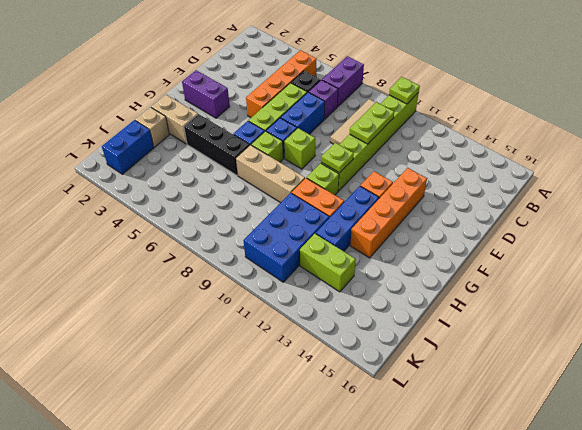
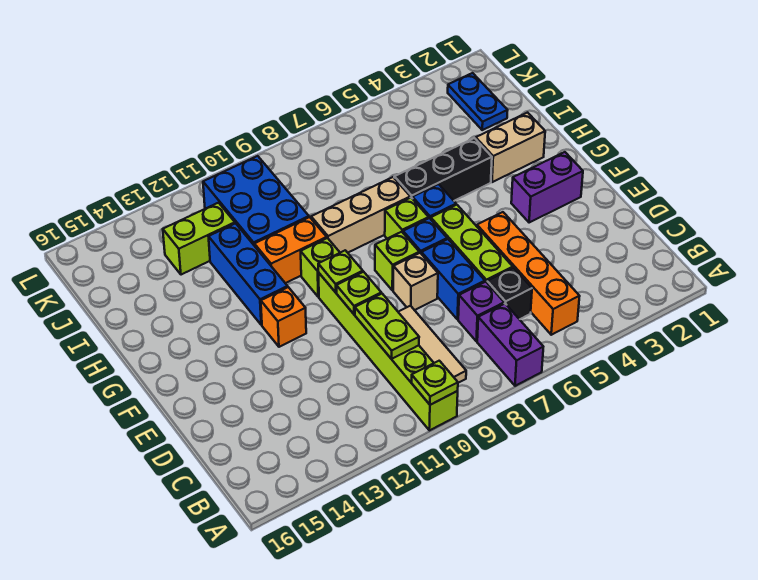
none -> lime 1x1 plate [336,272,381,314]
orange 1x4 brick [350,168,427,258] -> none
tan 1x1 brick [135,107,169,147] -> tan 1x1 brick moved to [393,253,438,310]
blue 1x2 brick [102,120,154,174] -> blue 1x2 plate [448,73,508,130]

